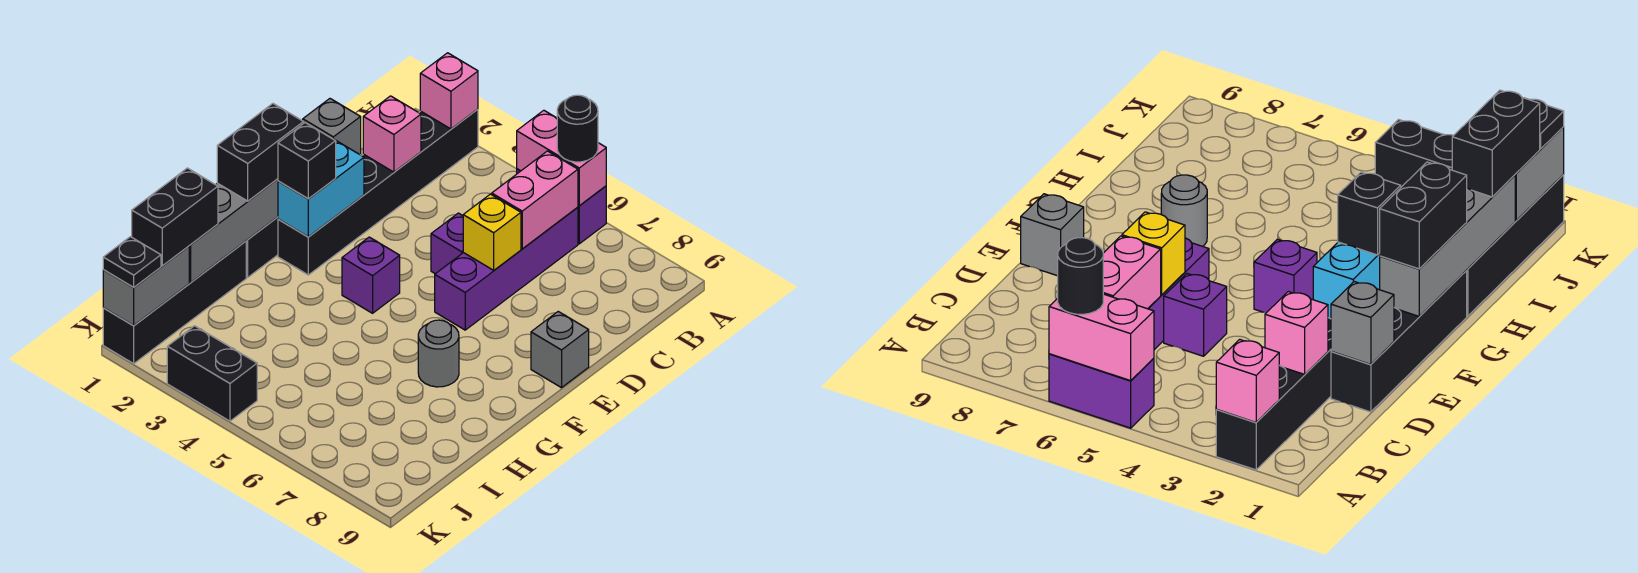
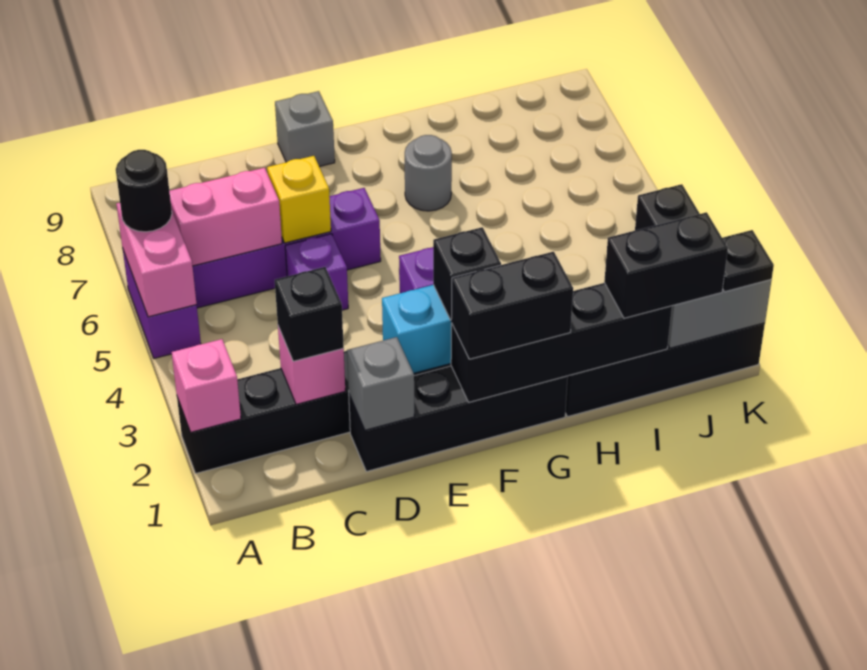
none -> black 1x1 brick [275,267,344,361]
grey 1x4 brick [189,179,278,282] -> black 1x4 brick [451,283,672,402]

